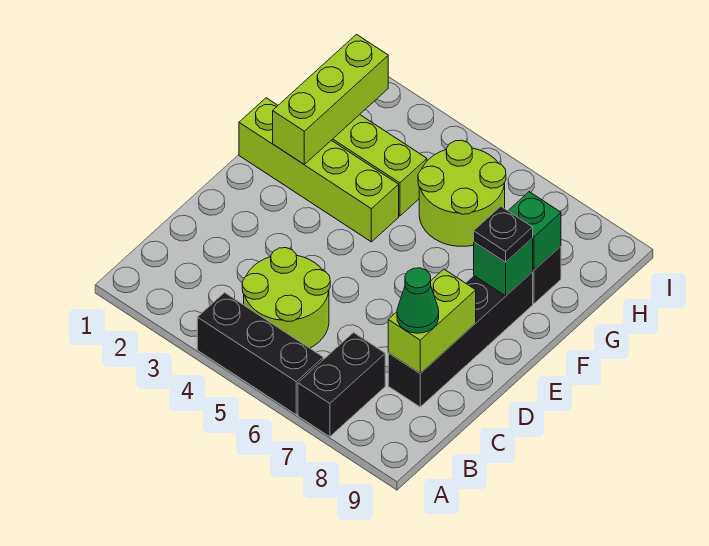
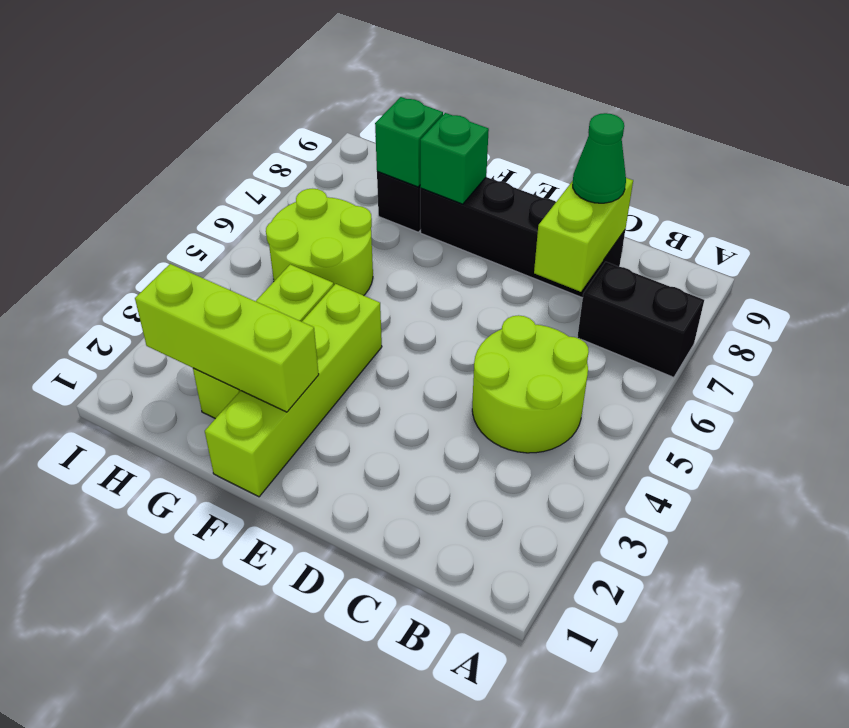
black 1x3 brick [197,293,323,415] -> none
lime 1x2 brick [388,269,476,373] -> lime 1x2 brick turned to [534,178,633,292]
black 1x1 plate [474,206,533,262] -> none

